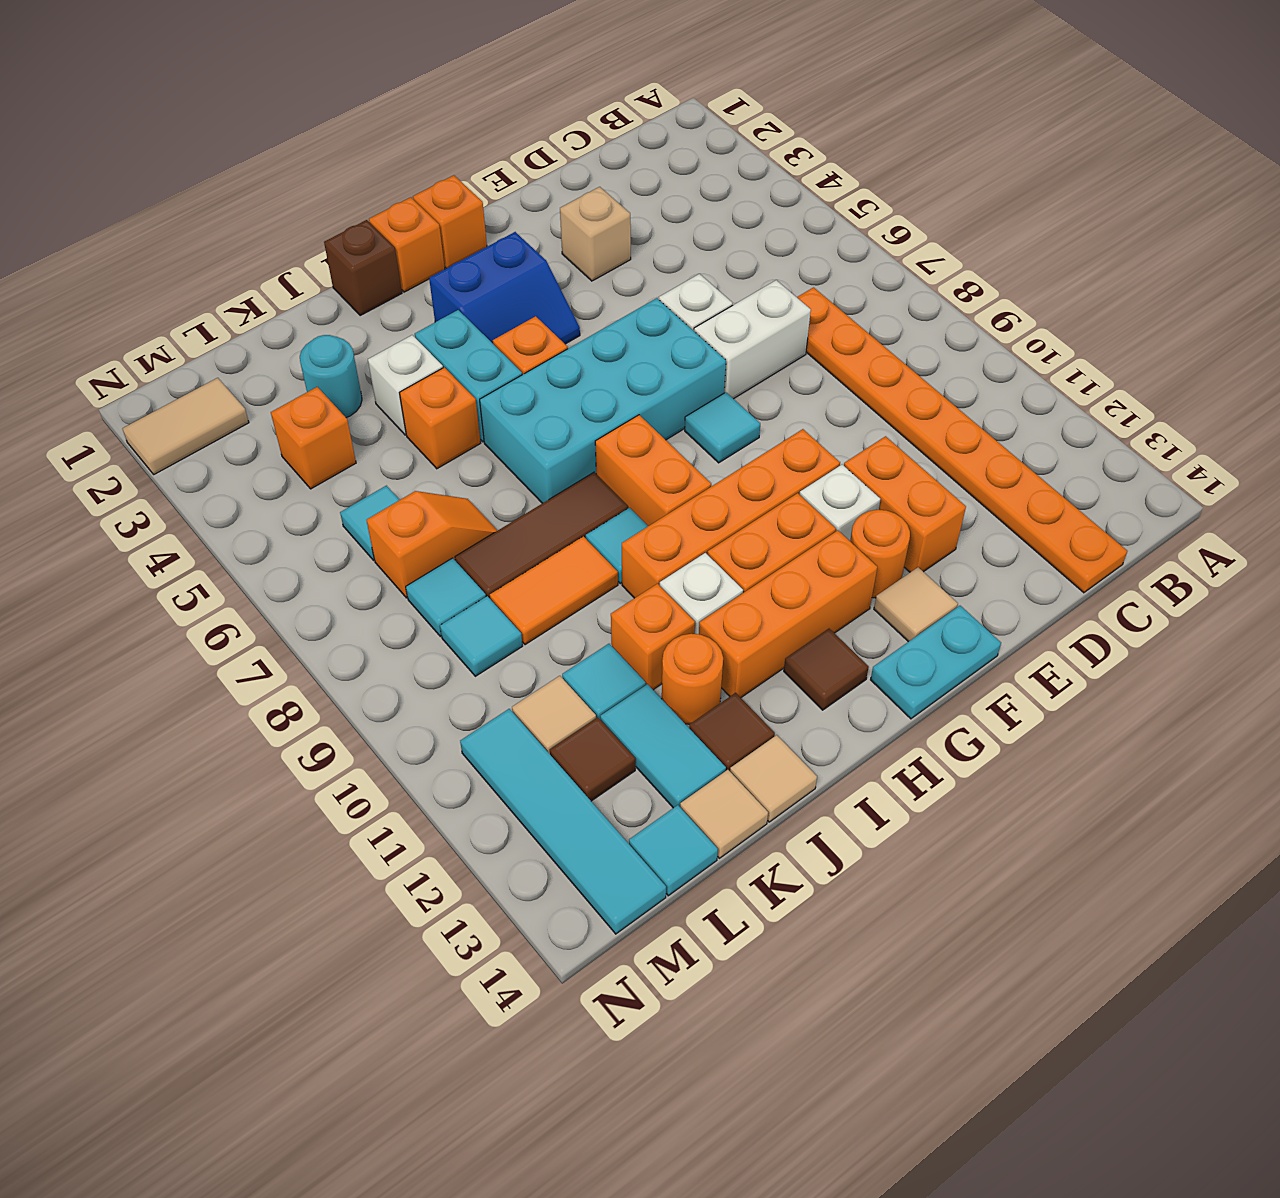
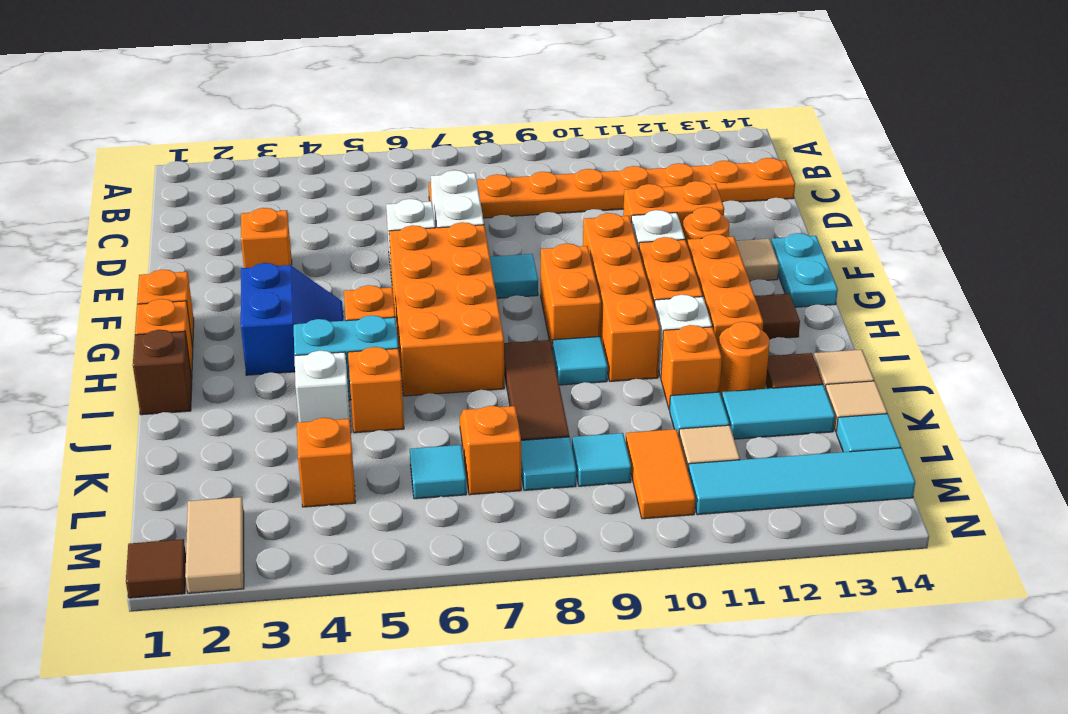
tan 1x1 brick [560,187,631,281] -> orange 1x1 brick [241,208,292,268]
cyan 2x4 brick [480,298,726,503] -> orange 2x4 brick [389,222,504,396]
orange 1x2 brick [595,415,711,526] -> orange 1x2 brick turned to [541,244,601,348]
orange 1x2 tile [490,536,618,645] -> orange 1x2 tile moved to [626,429,695,519]
cyan 1x1 round brick [300,335,362,418] -> none
brown 1x1 tile [550,717,635,801] -> brown 1x1 tile moved to [126,539,186,598]

